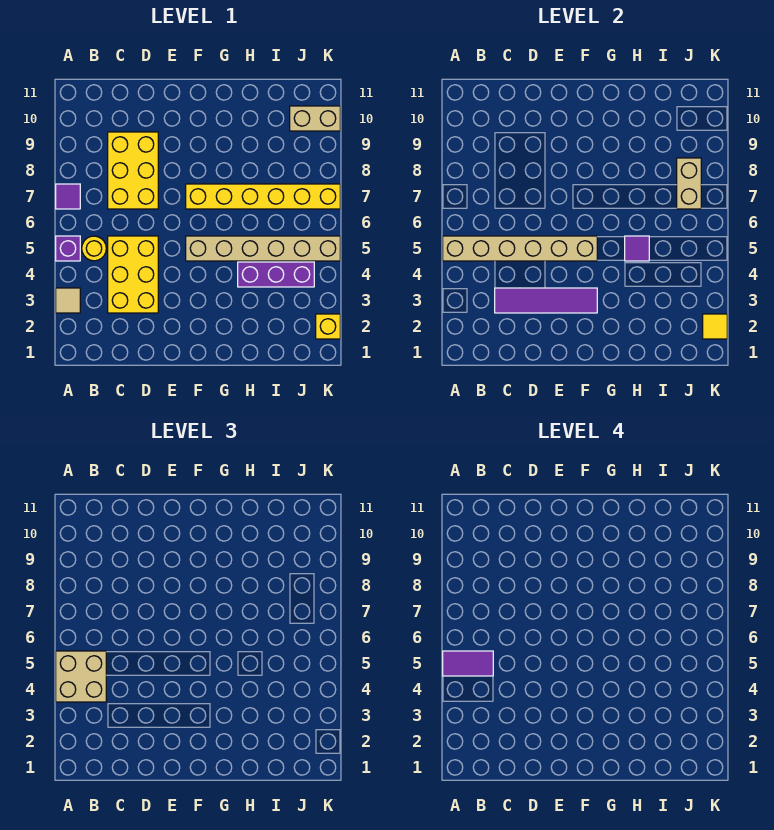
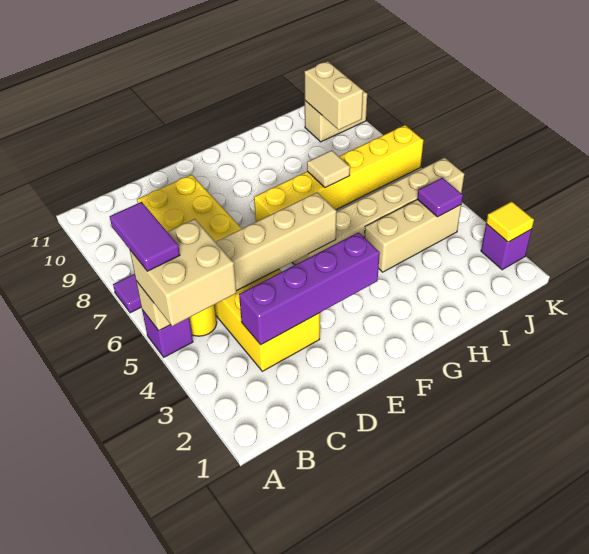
tan 1x1 tile [56,288,80,313] -> tan 1x1 tile moved to [307,150,350,188]
purple 1x2 tile [443,651,493,676] -> purple 1x2 tile turned to [110,202,180,271]
purple 1x4 tile [495,288,597,313] -> purple 1x4 brick [239,232,380,345]
purple 1x3 brick [238,262,314,287] -> tan 1x3 brick [364,199,461,272]
purple 1x1 tile [625,236,649,261] -> purple 1x1 tile moved to [417,178,463,217]
tan 1x2 brick [677,158,701,209] -> tan 1x2 brick moved to [304,61,363,130]
yellow 1x1 brick [316,314,340,339] -> purple 1x1 brick [481,224,532,270]

